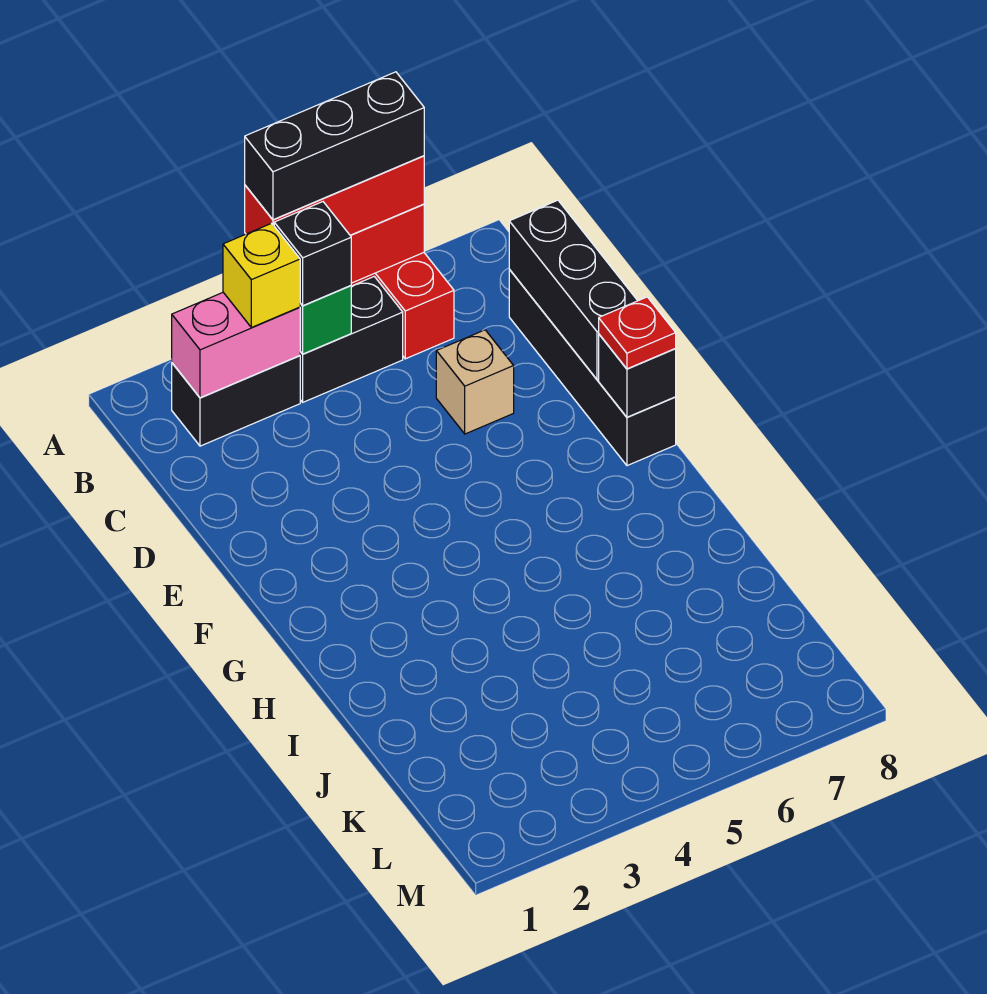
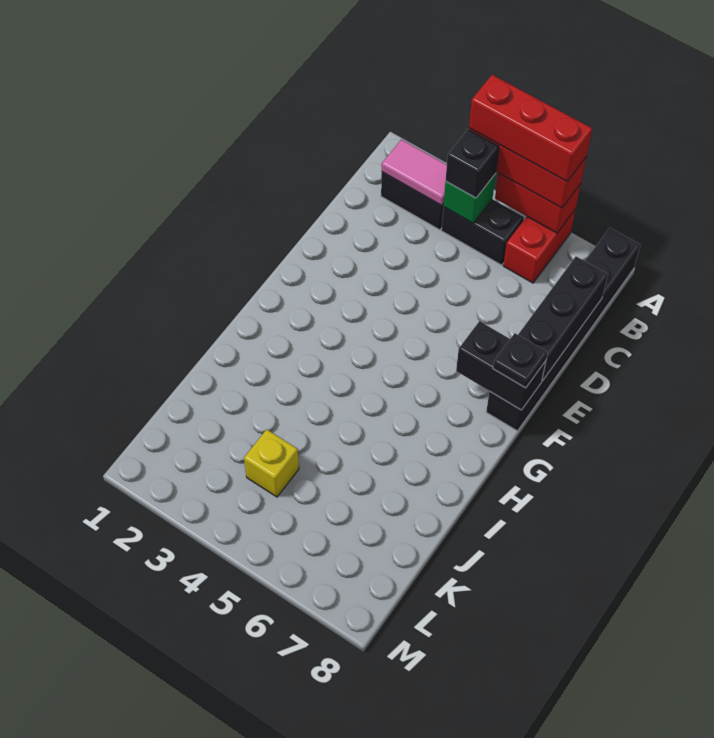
black 1x3 brick [245,72,424,220] -> red 1x3 brick [469,75,592,181]
pink 1x2 brick [172,292,300,398] -> pink 1x2 tile [382,140,447,206]
yellow 1x1 brick [223,223,300,327] -> yellow 1x1 brick moved to [244,429,299,497]
black 1x4 brick [509,269,676,466] -> black 1x6 brick [486,228,640,431]
tan 1x1 brick [436,330,514,434] -> none
black 1x1 brick [599,334,676,417] -> black 1x2 brick [456,321,546,410]
red 1x1 plate [599,297,676,369] -> black 1x1 plate [493,333,548,388]

